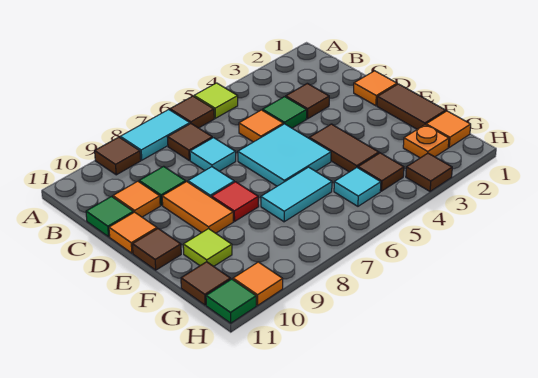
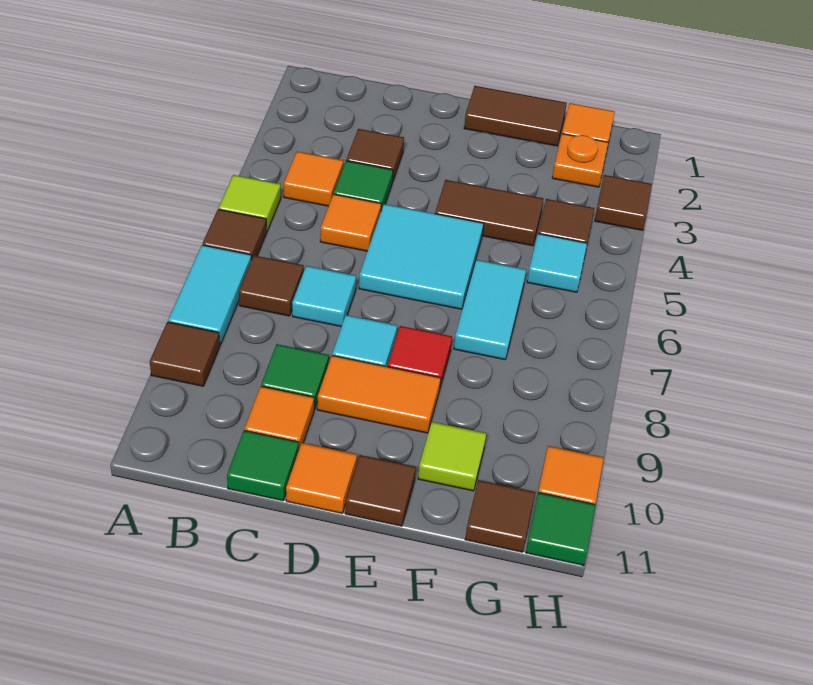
orange 1x1 tile [354,71,397,106] -> orange 1x1 tile moved to [284,152,343,206]

